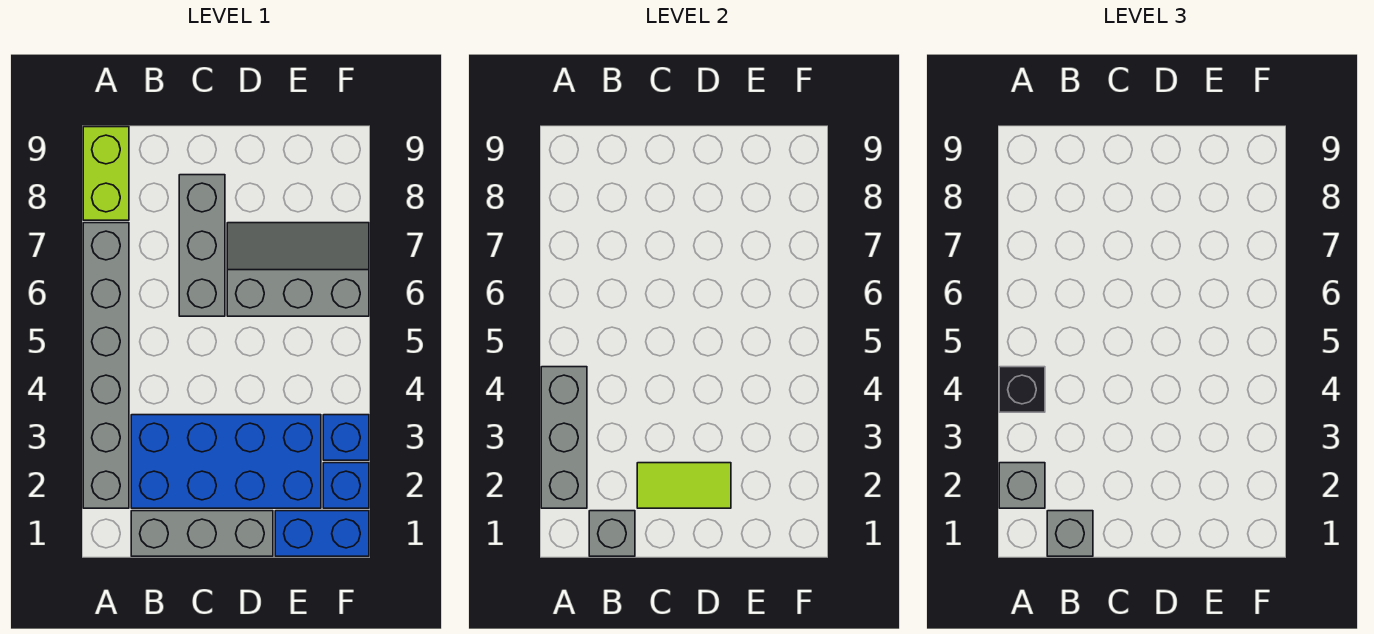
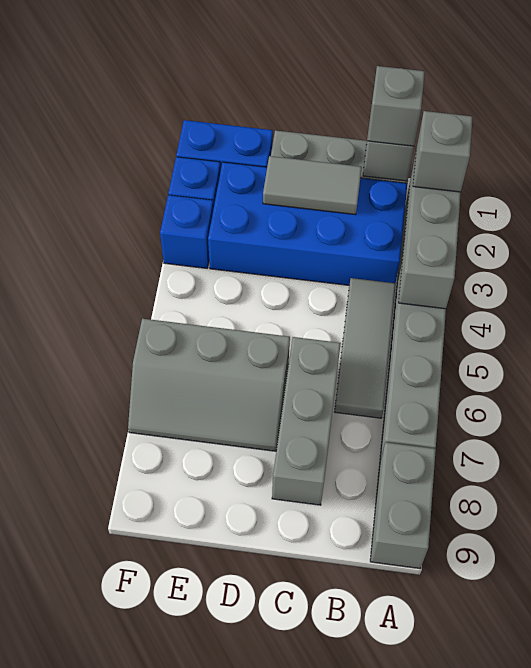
black 1x1 brick [999,367,1045,412] -> none
lime 1x2 brick [83,127,129,220] -> grey 1x2 brick [370,442,436,568]
none -> grey 1x3 tile [335,278,396,418]
lime 1x2 tile [637,463,731,508] -> grey 1x2 tile [263,156,362,215]

